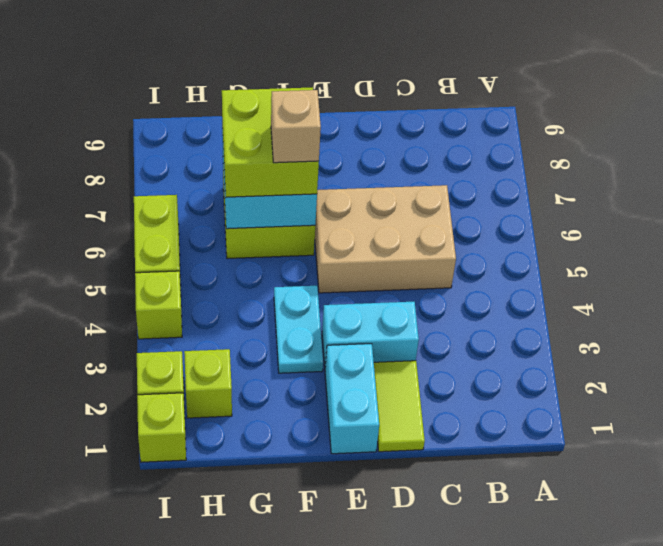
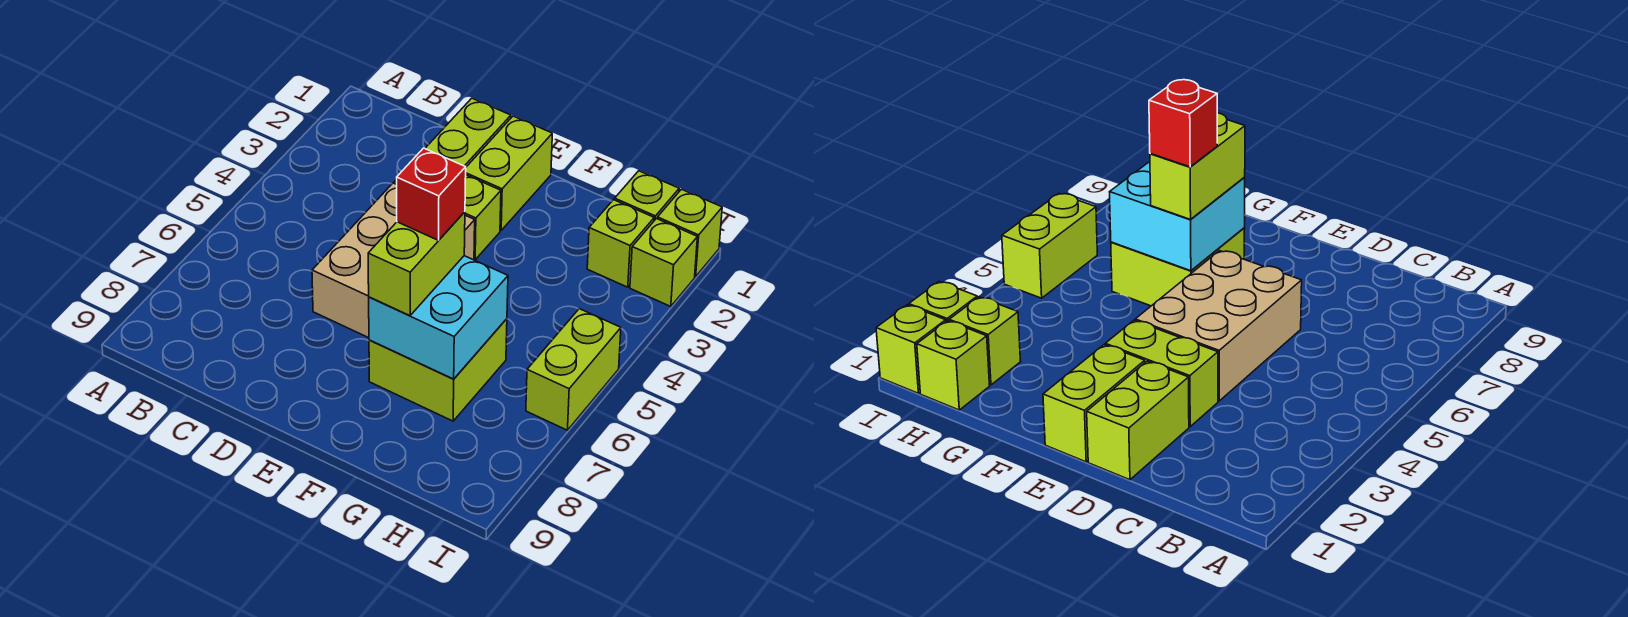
tan 2x3 brick [315,185,456,293] -> tan 2x3 brick turned to [312,183,475,338]
lime 1x2 tile [374,361,425,452] -> lime 1x2 brick [425,98,511,167]
cyan 1x2 brick [322,302,419,366] -> lime 1x2 brick [394,175,501,260]
cyan 1x2 brick [325,344,379,454] -> lime 1x2 brick [466,116,552,230]
cyan 1x2 plate [274,286,323,373] -> none
lime 2x2 brick [222,87,319,197] -> lime 1x2 brick [368,212,465,316]
tan 1x1 brick [271,90,321,163] -> red 1x1 brick [397,148,466,240]
lime 1x1 brick [135,271,182,339] -> lime 1x1 brick moved to [615,171,679,221]

